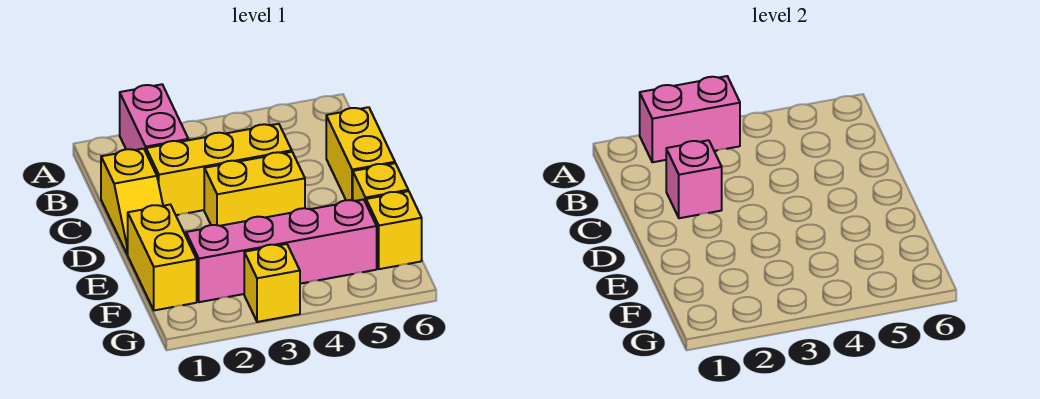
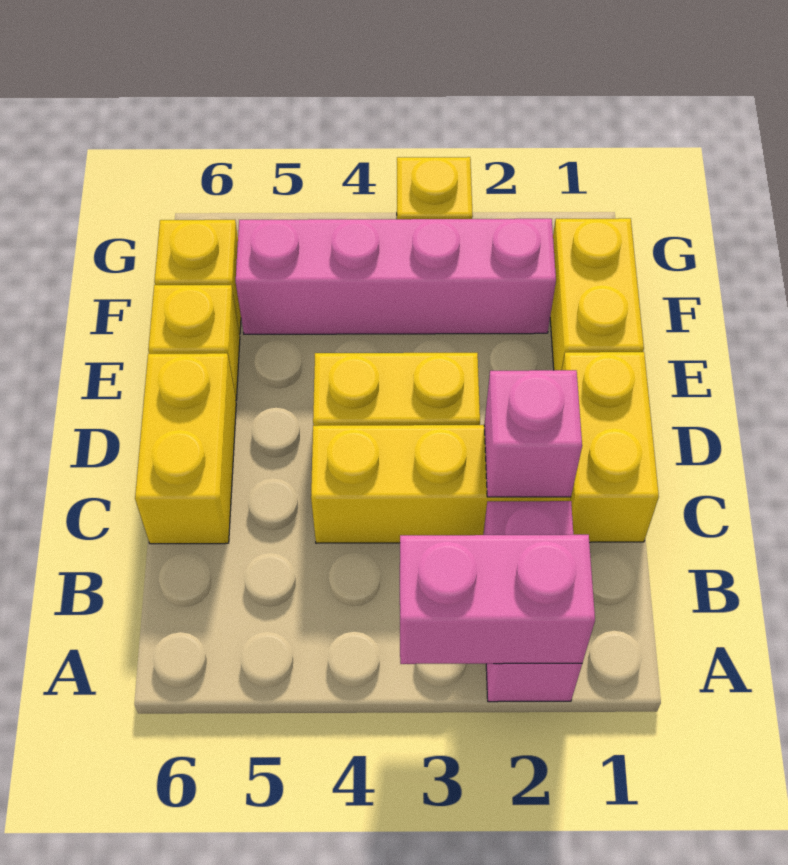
yellow 1x2 slope [101,149,163,255] -> yellow 1x2 brick [562,352,659,542]

